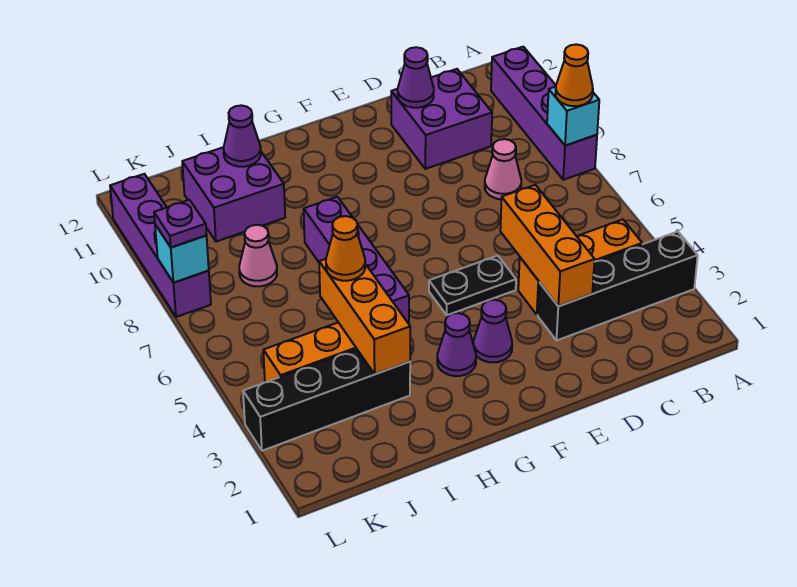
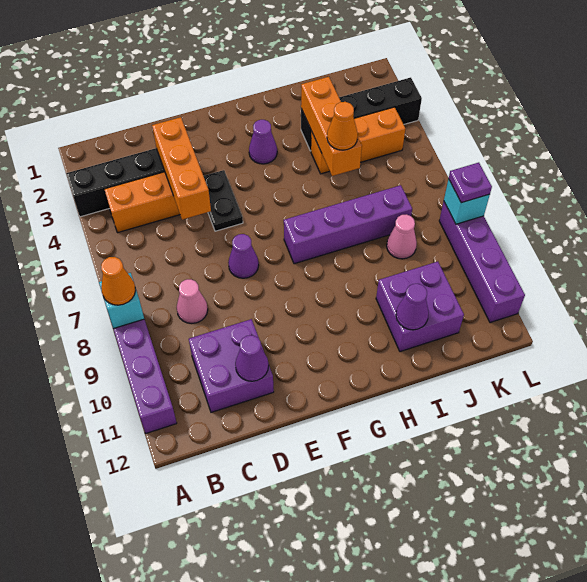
black 1x2 plate [429,256,516,315] -> black 1x2 plate turned to [204,170,243,231]
purple 1x1 cone [474,300,512,362] -> purple 1x1 cone moved to [228,234,259,278]
purple 1x4 brick [304,197,409,324] -> purple 1x4 brick turned to [284,185,412,264]

